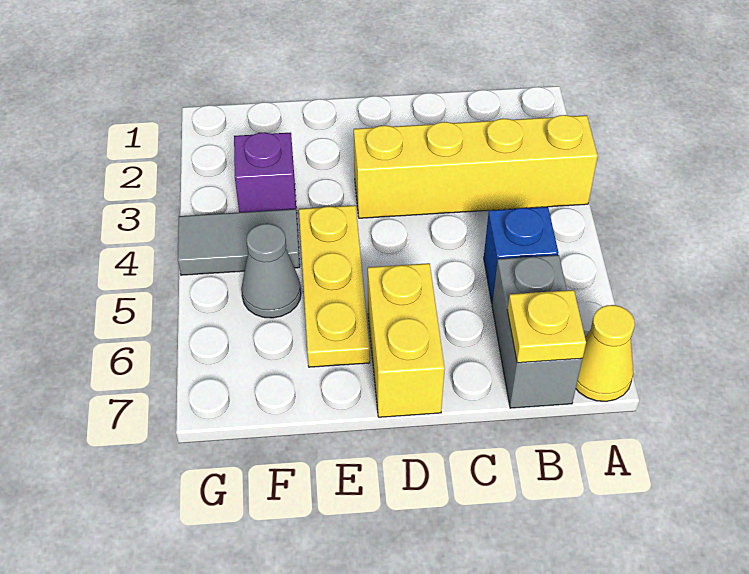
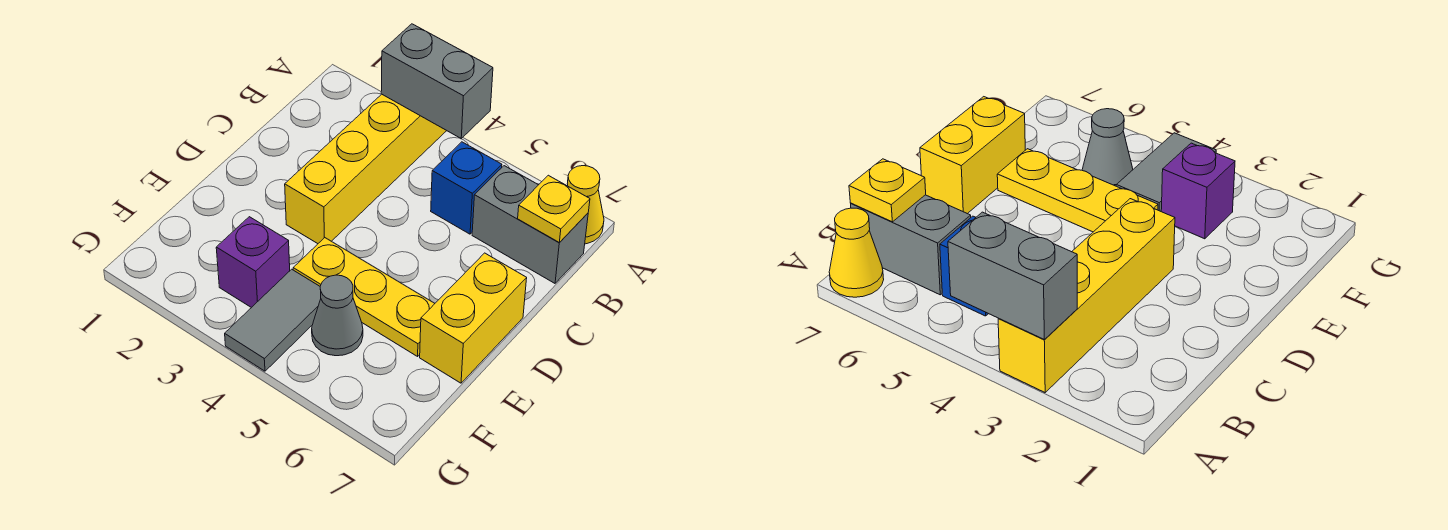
none -> grey 1x2 brick [381,24,493,138]
yellow 1x2 brick [368,263,445,417] -> yellow 1x2 brick turned to [420,253,527,383]

